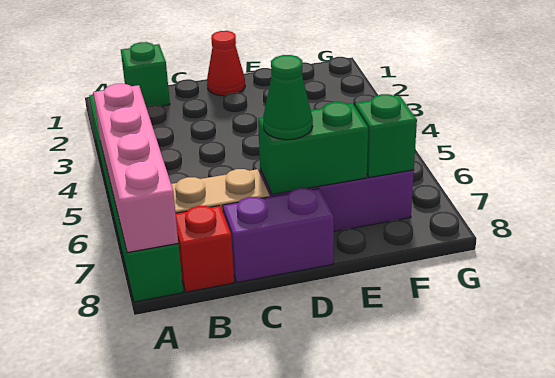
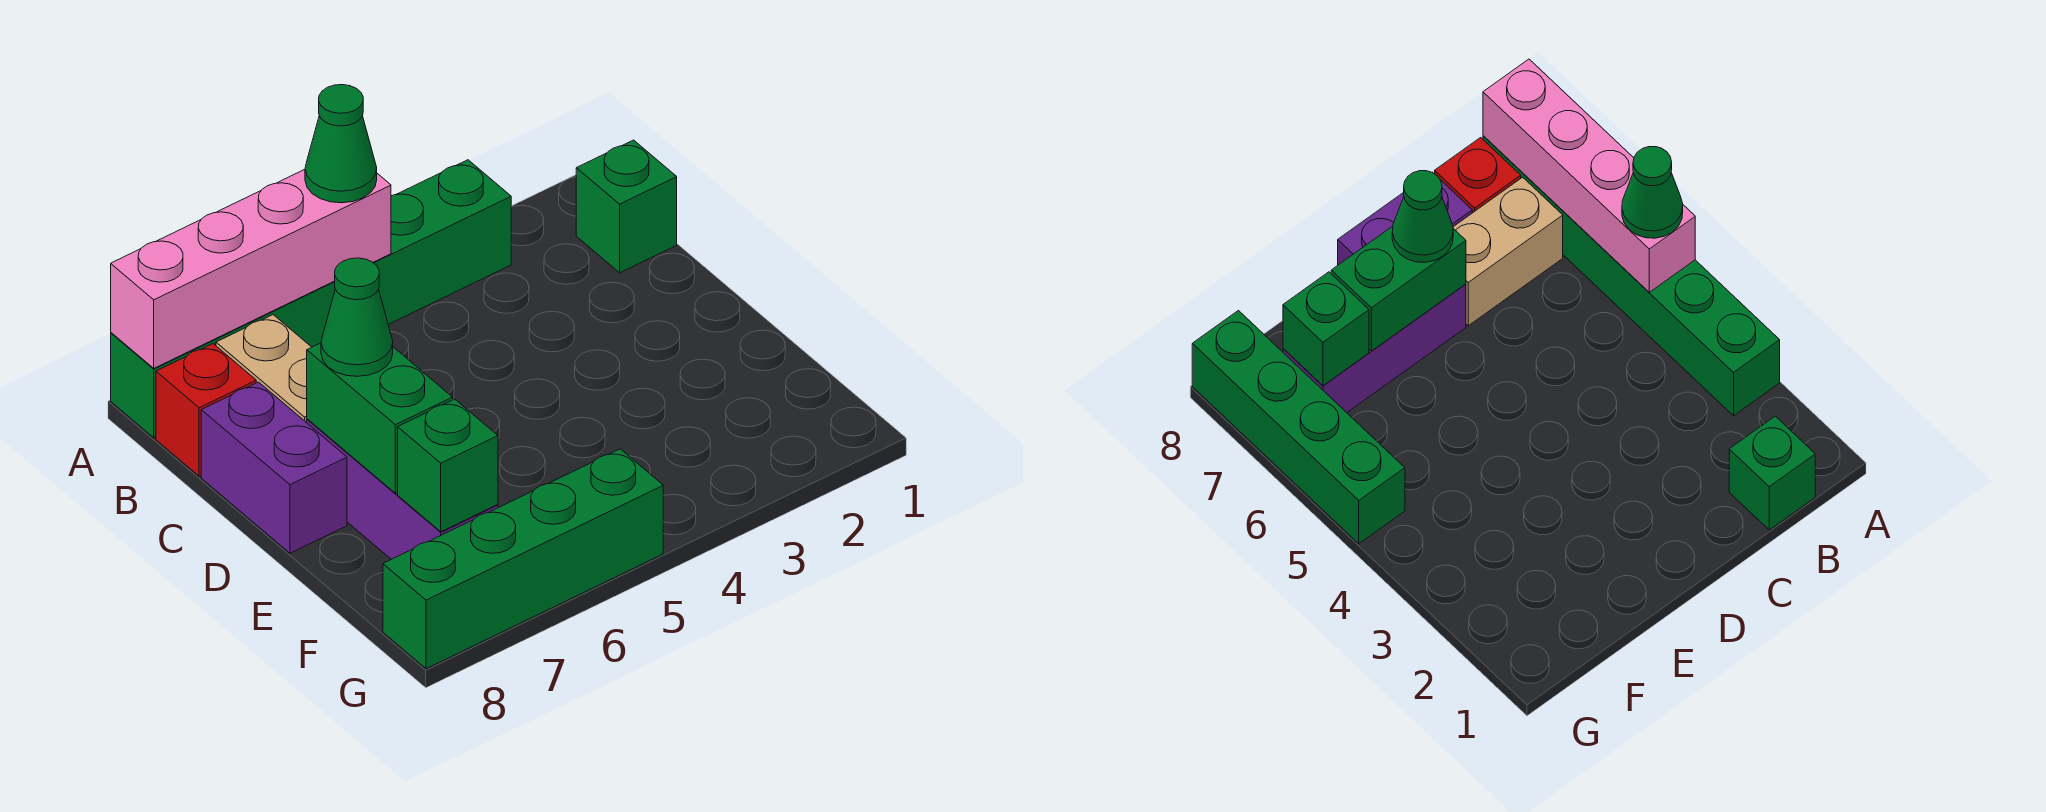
none -> green 1x1 cone [305,85,377,203]
red 1x1 cone [207,31,245,96] -> none
none -> green 1x4 brick [383,449,663,669]

